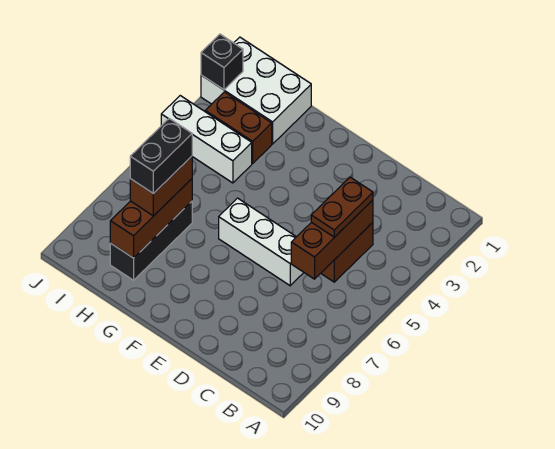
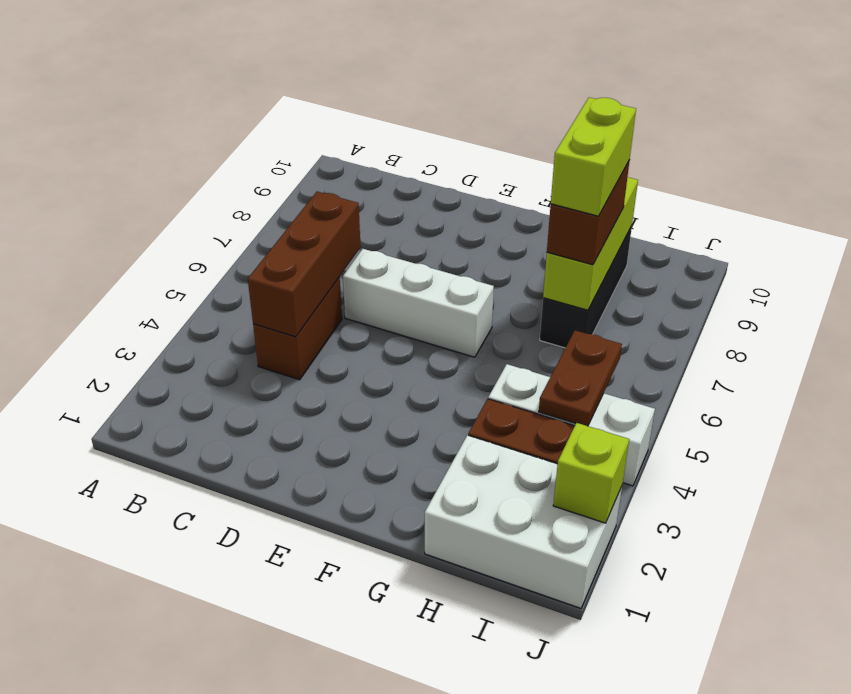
brown 1x2 plate [311,177,373,237] -> brown 1x2 plate moved to [539,330,622,426]
brown 1x3 brick [110,179,192,258] -> lime 1x3 brick [543,177,638,310]
black 1x2 brick [130,119,192,194] -> lime 1x2 brick [551,97,636,216]
black 1x1 brick [201,34,243,90] -> lime 1x1 brick [553,423,629,523]

